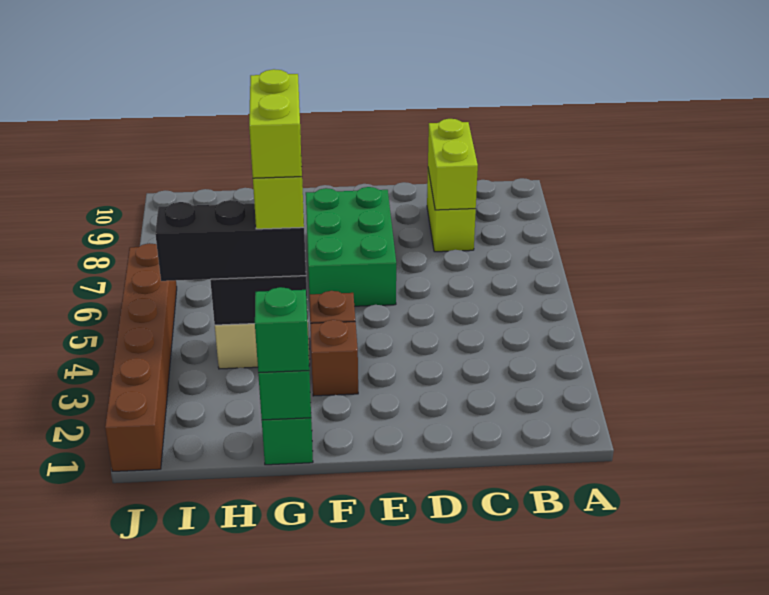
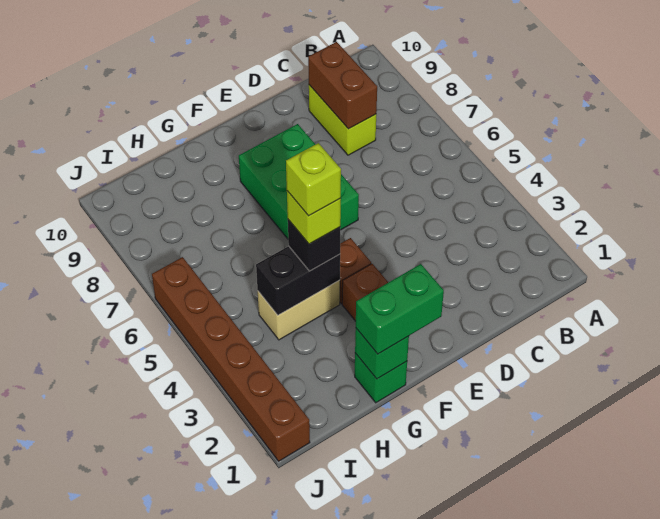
lime 1x2 brick [428,119,478,210] -> brown 1x2 brick [308,42,377,129]
green 1x1 brick [255,287,309,373] -> green 1x2 brick [356,264,444,354]
black 1x3 brick [155,200,306,281] -> black 1x1 brick [288,220,340,271]
lime 1x2 brick [249,69,302,178] -> lime 1x1 brick [286,143,341,216]

